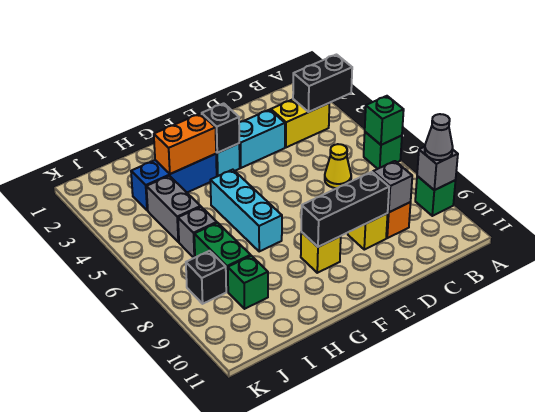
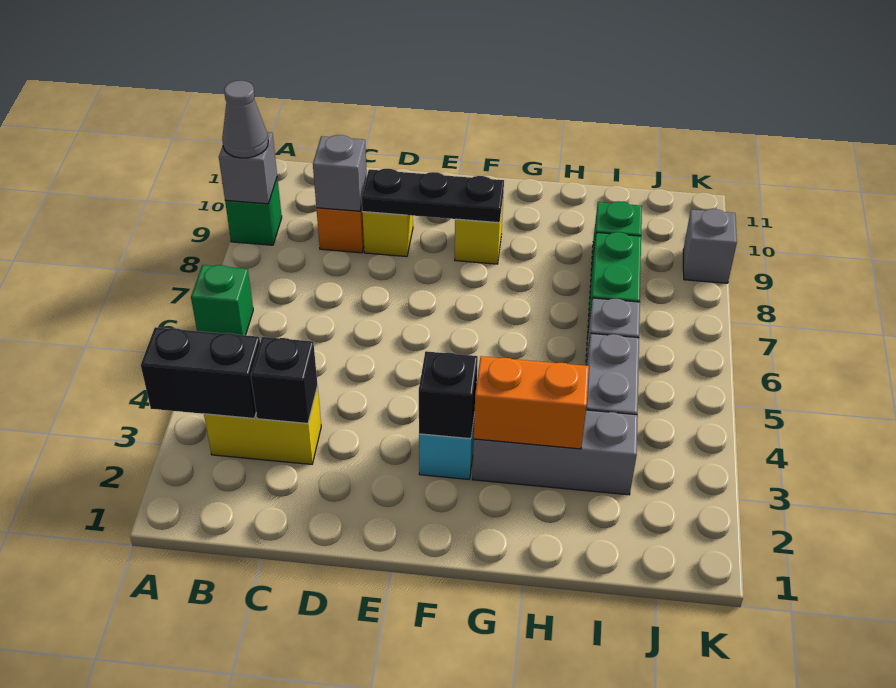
green 1x1 brick [365,96,404,145] -> none
yellow 1x1 cone [325,144,351,188] -> none
cyan 1x2 brick [239,110,285,168] -> none
black 1x3 brick [301,172,389,247] -> black 1x3 plate [362,169,504,223]
blue 1x3 brick [131,154,217,211] -> grey 1x3 brick [472,410,638,495]
cyan 1x3 brick [210,170,282,251] -> none
black 1x1 brick [186,251,226,304] -> black 1x1 brick moved to [251,337,317,423]
none -> grey 1x1 brick [683,209,737,283]

